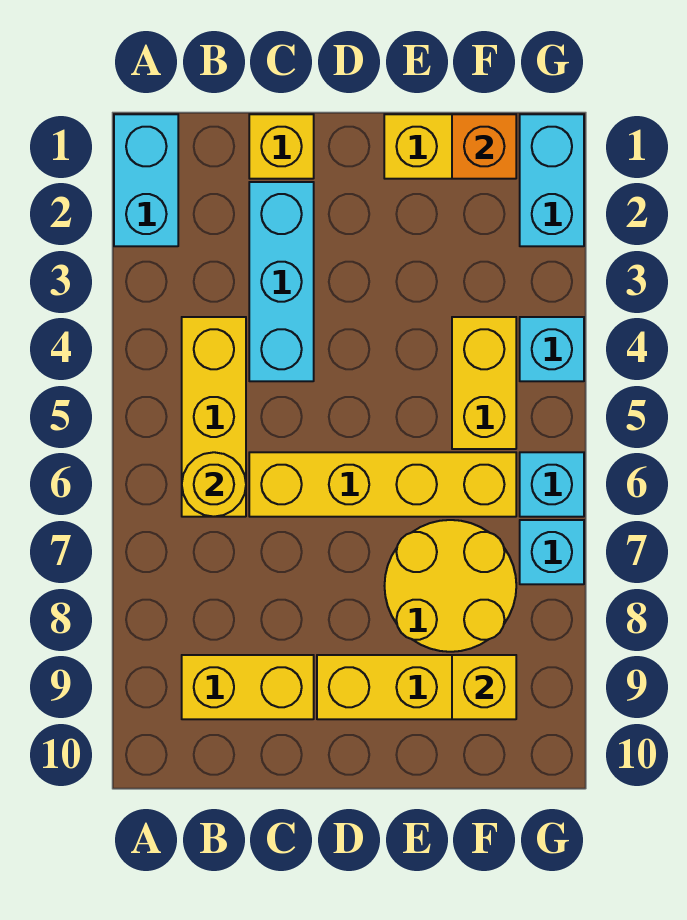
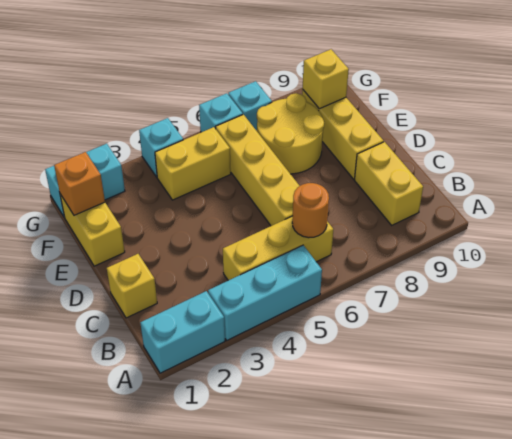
yellow 1x1 round brick [182,452,246,517] -> orange 1x1 round brick [292,183,329,238]
cyan 1x3 brick [249,182,314,381] -> cyan 1x3 brick moved to [208,245,322,340]

